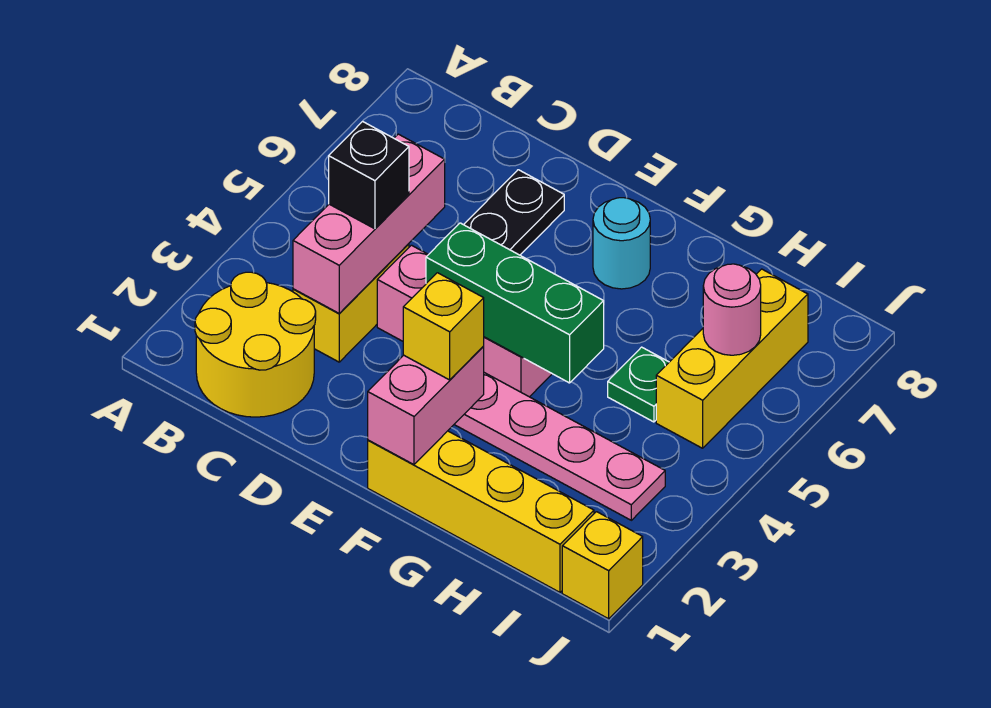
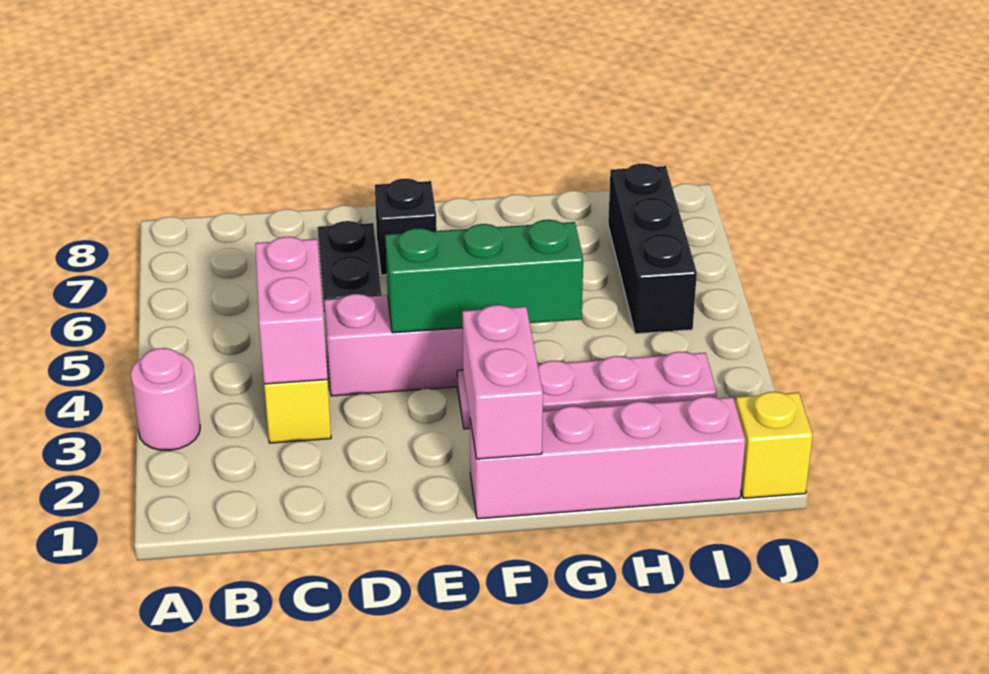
yellow 2x2 round brick [195,272,316,417] -> none
pink 1x3 brick [293,134,445,314] -> pink 1x2 brick [255,237,328,384]
black 1x1 brick [329,121,409,229] -> black 1x1 brick moved to [375,179,437,275]
yellow 1x4 brick [368,431,594,592] -> pink 1x4 brick [470,396,746,519]
yellow 1x1 brick [403,273,484,380] -> none
cyan 1x1 round brick [593,198,650,289] -> none
green 1x1 plate [608,347,669,422] -> none
yellow 1x3 brick [656,269,808,448] -> black 1x3 brick [608,163,697,334]
pink 1x1 round brick [703,264,761,355] -> pink 1x1 round brick moved to [131,348,200,451]

